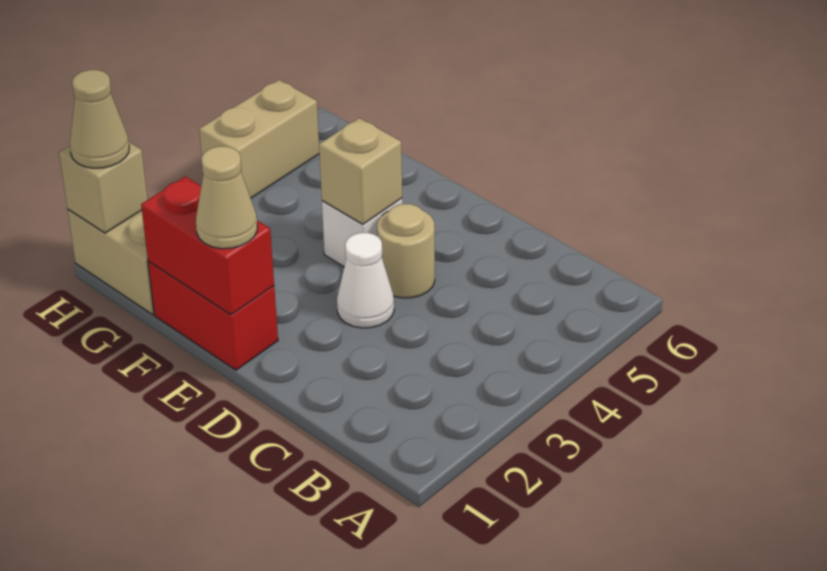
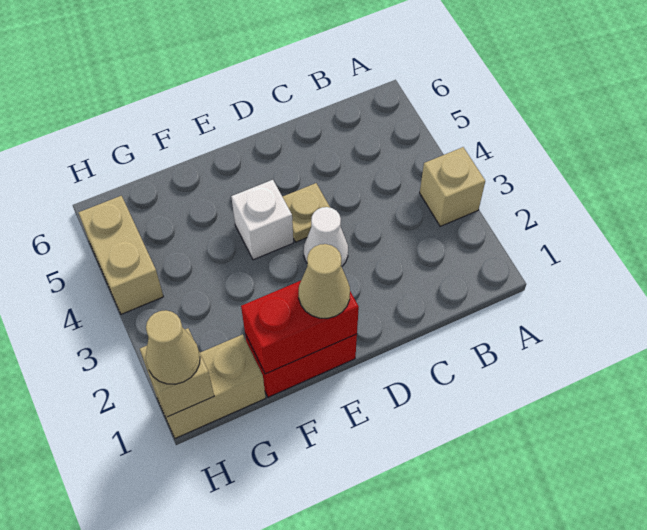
tan 1x1 round brick [377,204,435,298] -> tan 1x1 plate [283,183,330,242]
tan 1x1 brick [319,118,402,224] -> tan 1x1 brick moved to [420,147,485,226]

